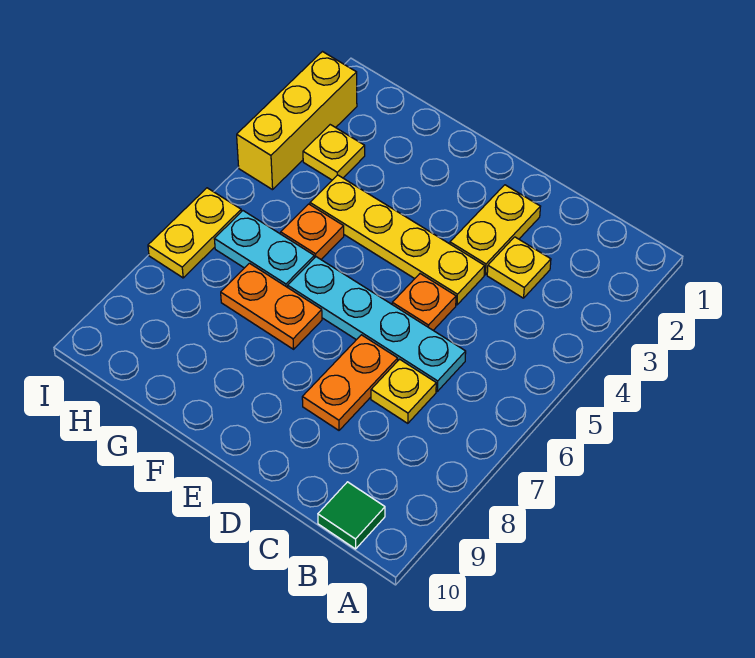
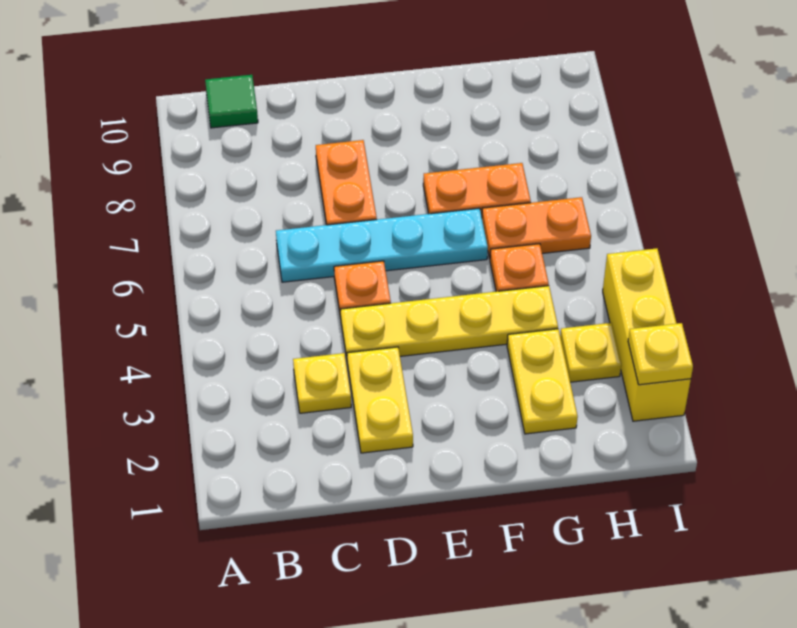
yellow 1x1 plate [371,359,436,423] -> yellow 1x1 plate moved to [628,323,693,385]
cyan 1x2 plate [214,211,314,287] -> orange 1x2 plate [482,197,591,259]
yellow 1x2 plate [148,188,241,278] -> yellow 1x2 plate moved to [507,329,578,434]

